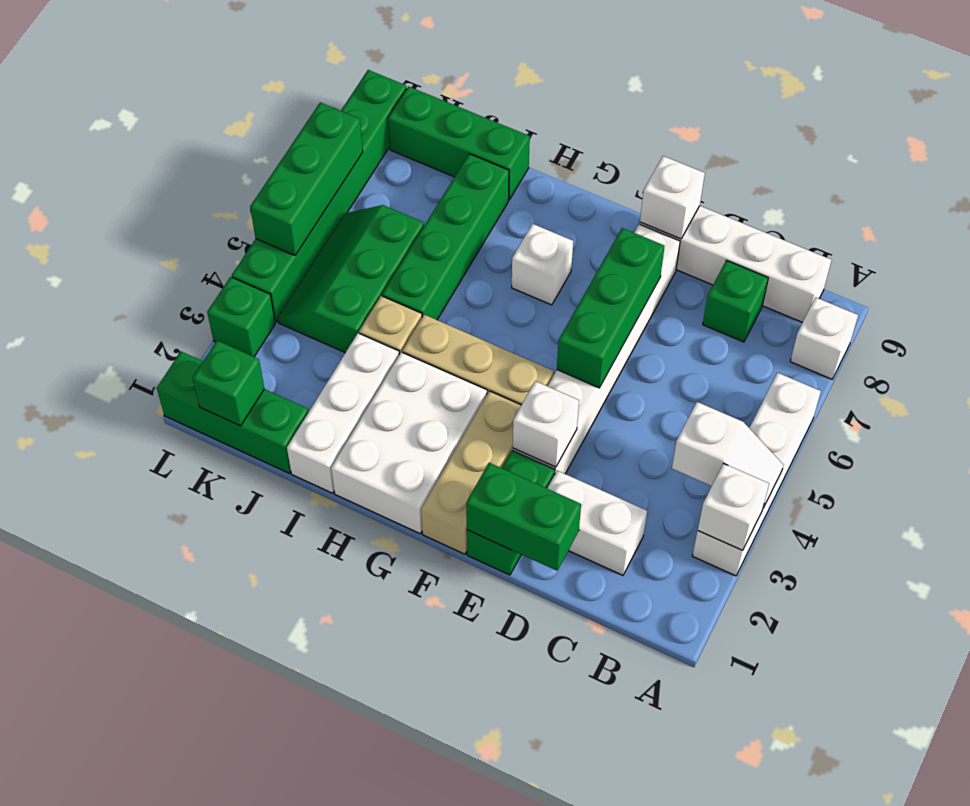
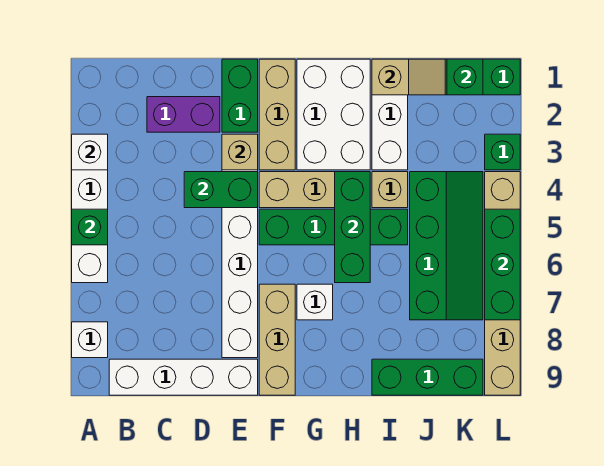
white 1x2 slope [672,402,783,508] -> none
white 1x2 brick [547,471,647,575] -> purple 1x2 brick [147,97,220,132]
green 1x1 brick [703,260,768,342] -> green 1x1 brick moved to [72,209,108,245]
green 1x2 brick [466,463,581,571] -> green 1x2 brick moved to [184,172,258,208]
white 1x1 brick [513,381,579,467] -> tan 1x1 brick [222,134,258,170]
green 1x3 brick [557,228,665,388] -> green 1x3 brick moved to [335,172,370,283]
white 1x1 brick [640,156,705,239] -> none
none -> tan 1x3 brick [259,284,295,395]
none -> tan 1x2 slope [372,59,445,95]
green 1x4 brick [382,154,509,320] -> green 1x4 brick turned to [259,209,408,245]
green 2x3 slope [278,205,424,353] -> green 2x4 slope [410,172,483,320]
green 1x6 brick [232,70,407,322] -> tan 1x6 brick [485,172,520,395]

